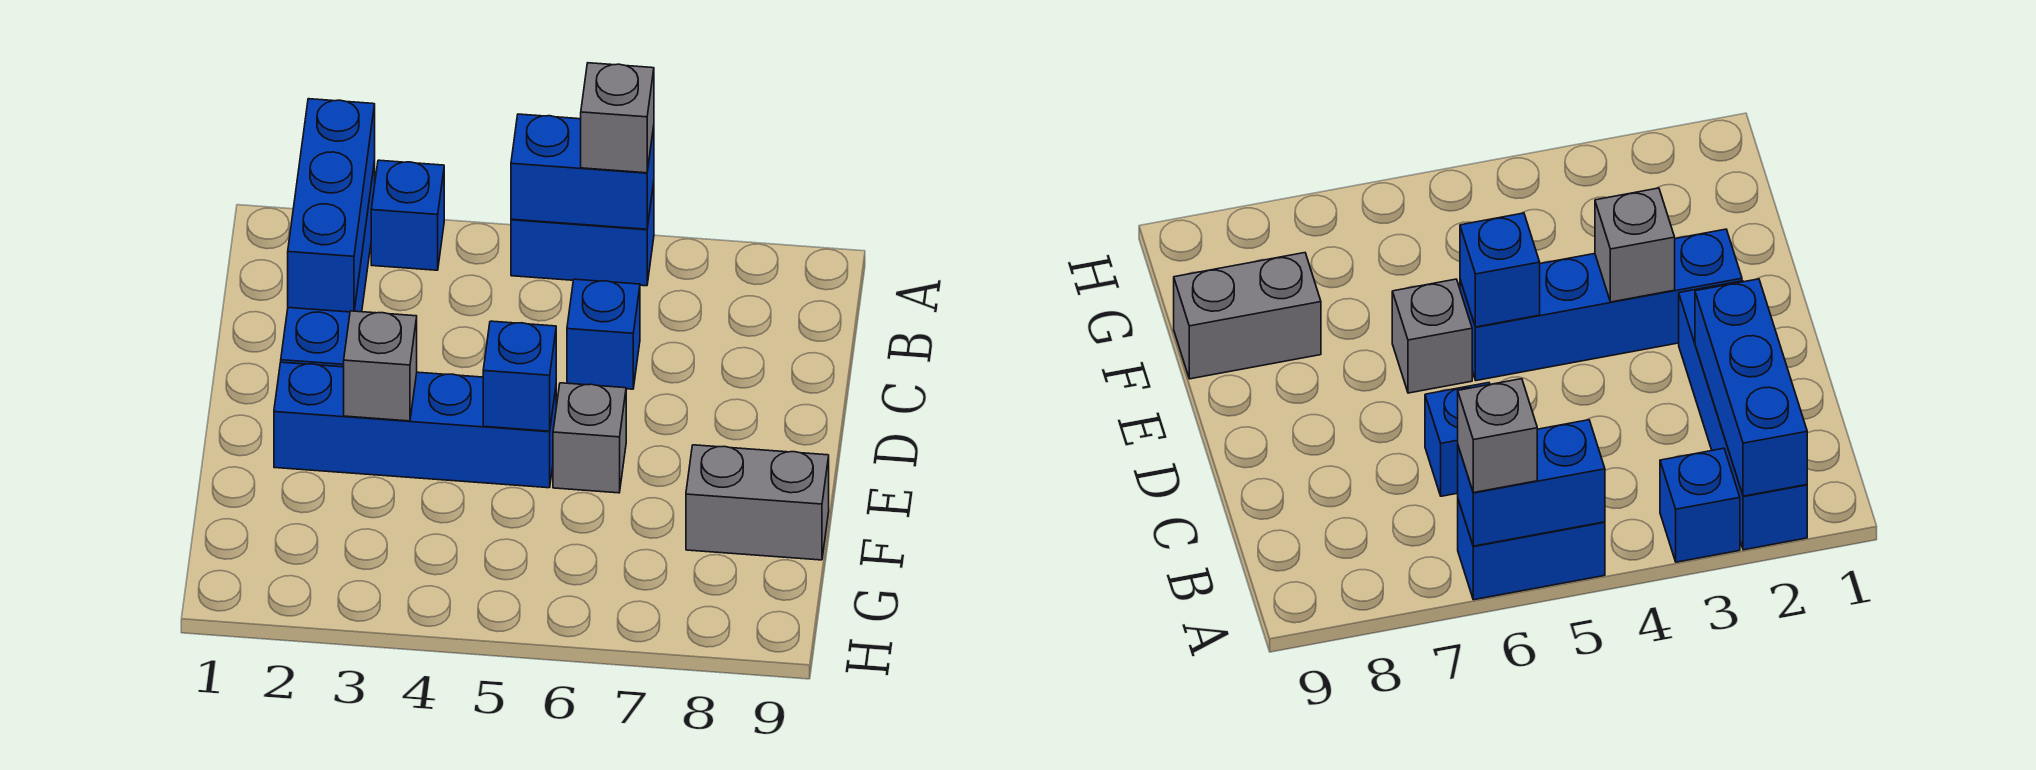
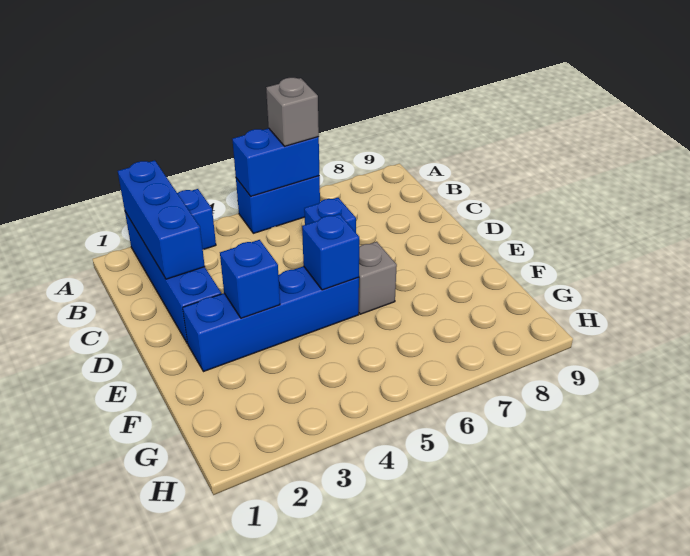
grey 1x1 brick [344,311,417,421] -> blue 1x1 brick [220,240,280,318]
grey 1x2 brick [686,445,829,560] -> none

